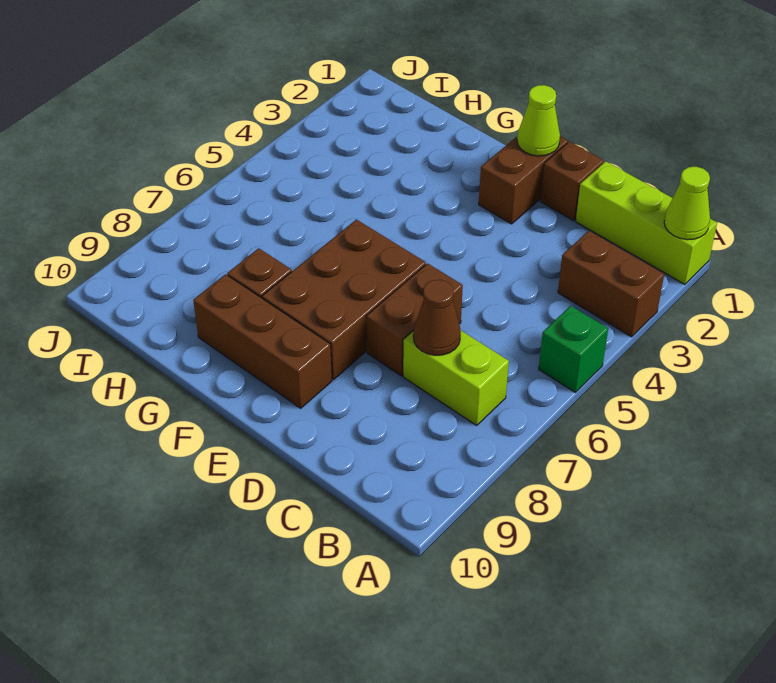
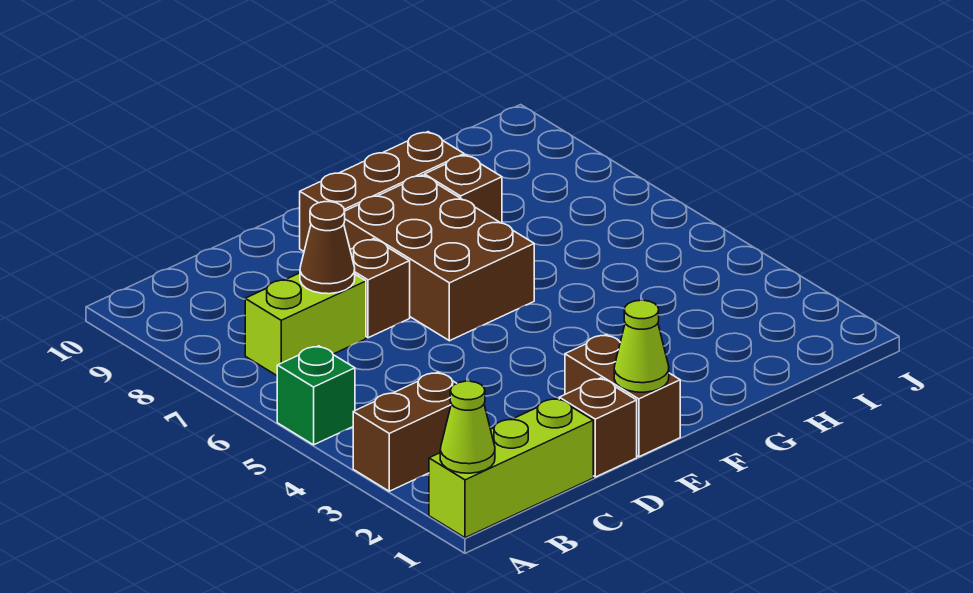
brown 1x2 brick [366,263,463,376] -> brown 1x1 brick [350,239,410,338]

